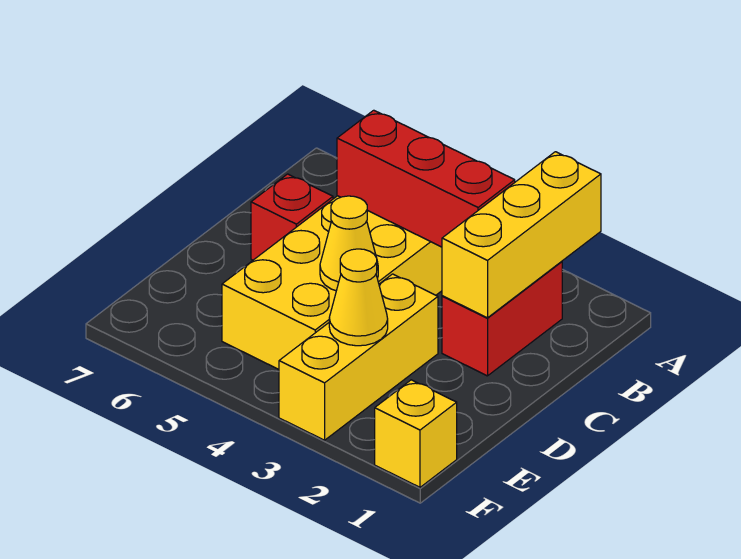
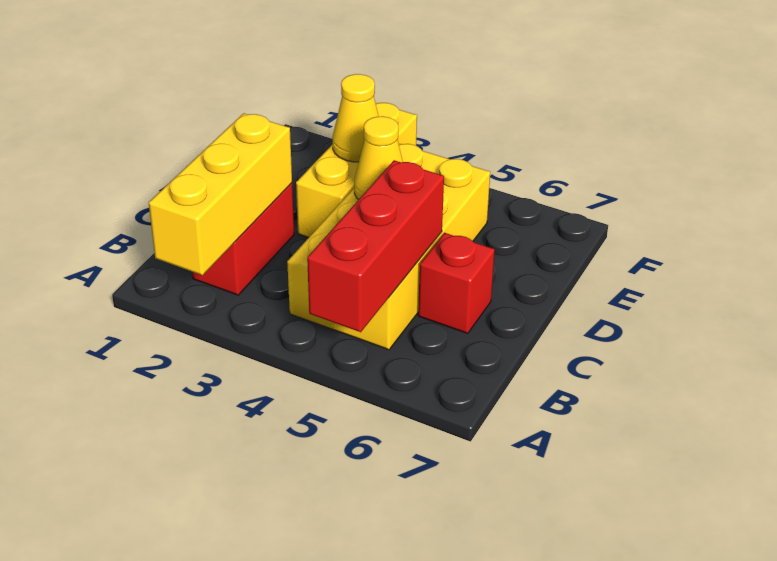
red 1x3 brick [337,110,515,247] -> red 1x3 brick turned to [307,160,444,332]
yellow 1x1 brick [375,380,457,487] -> none

